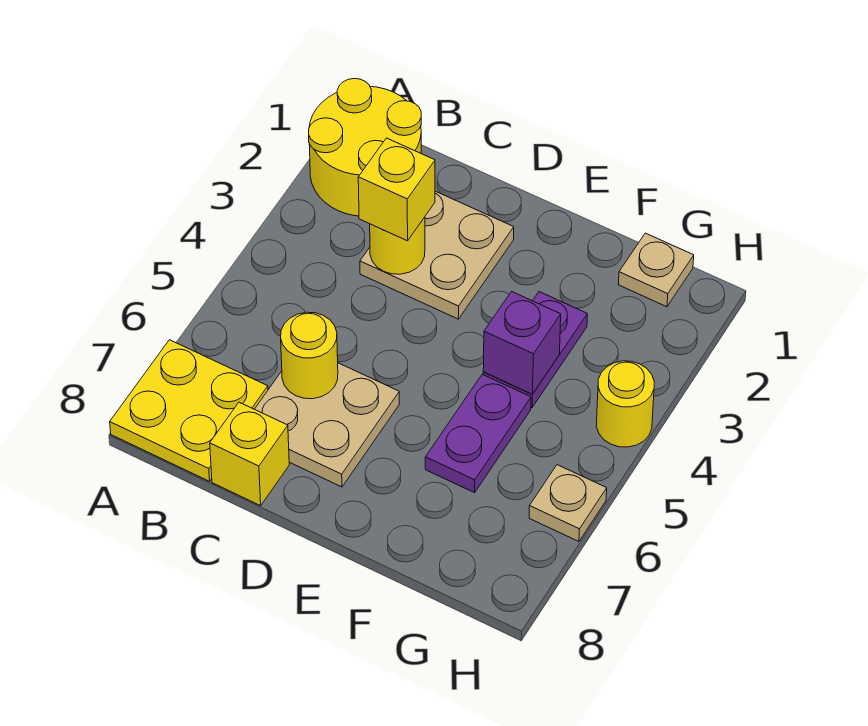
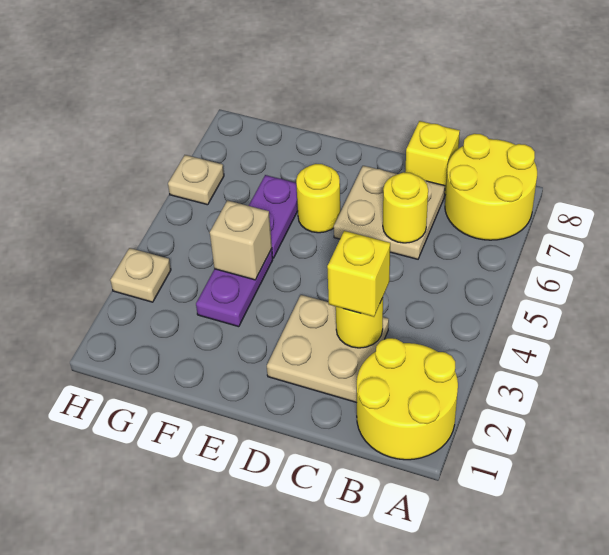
yellow 2x2 plate [110,340,268,481] -> yellow 2x2 round brick [445,134,537,240]
purple 1x1 brick [483,292,561,394] -> tan 1x1 brick [210,200,272,280]
tan 1x1 plate [618,233,694,307] -> tan 1x1 plate moved to [110,248,171,302]
yellow 1x1 round brick [596,361,654,447] -> yellow 1x1 round brick moved to [296,164,340,233]

